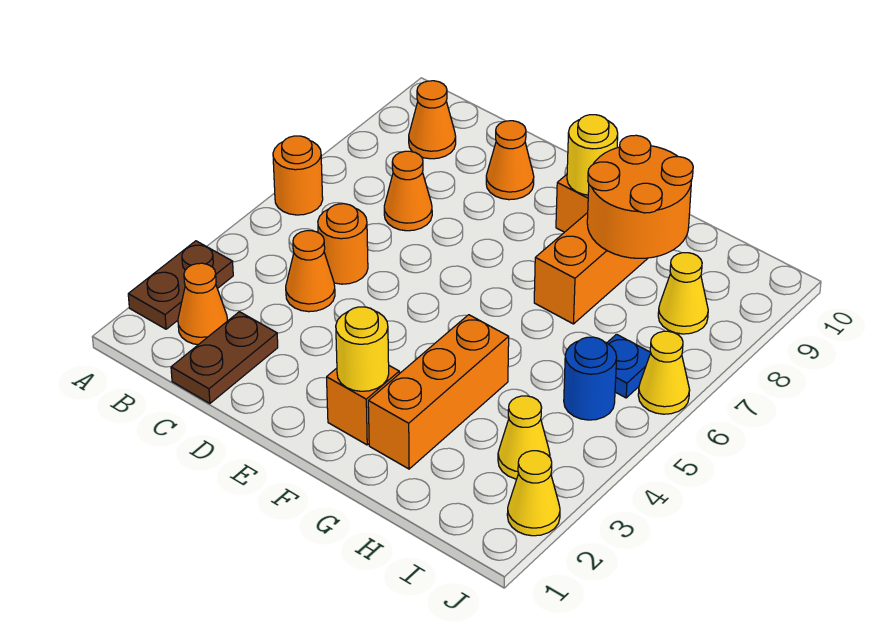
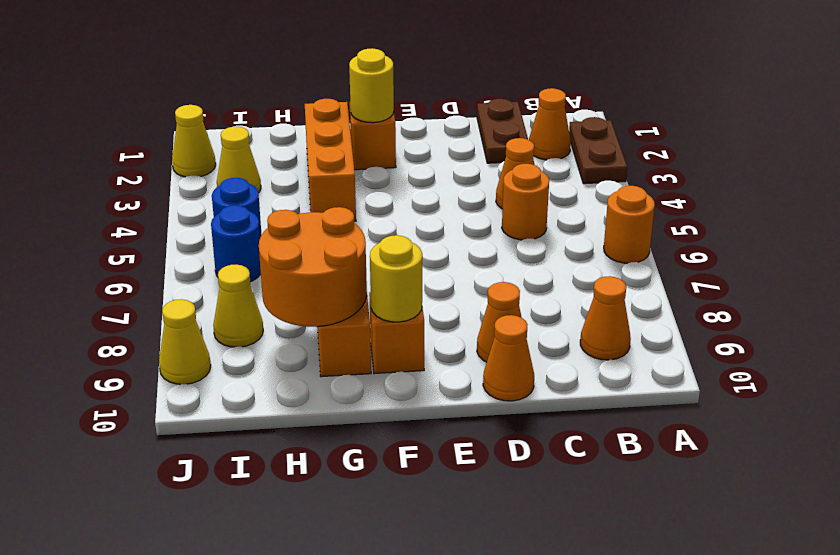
orange 1x1 cone [384,151,432,231] -> orange 1x1 cone moved to [483,315,534,401]
blue 1x1 plate [607,334,651,398] -> blue 1x1 round brick [211,205,261,282]
yellow 1x1 cone [638,331,690,414] -> yellow 1x1 cone moved to [159,299,211,384]

